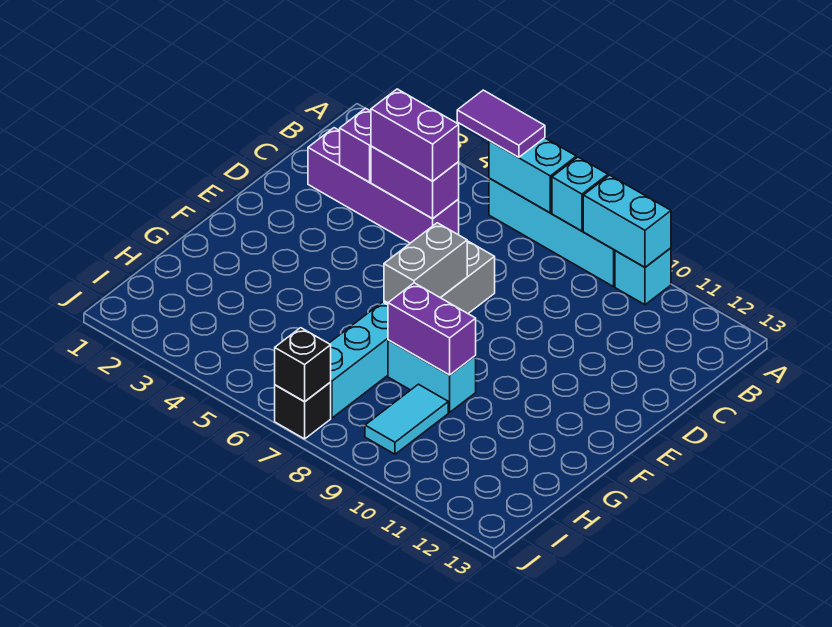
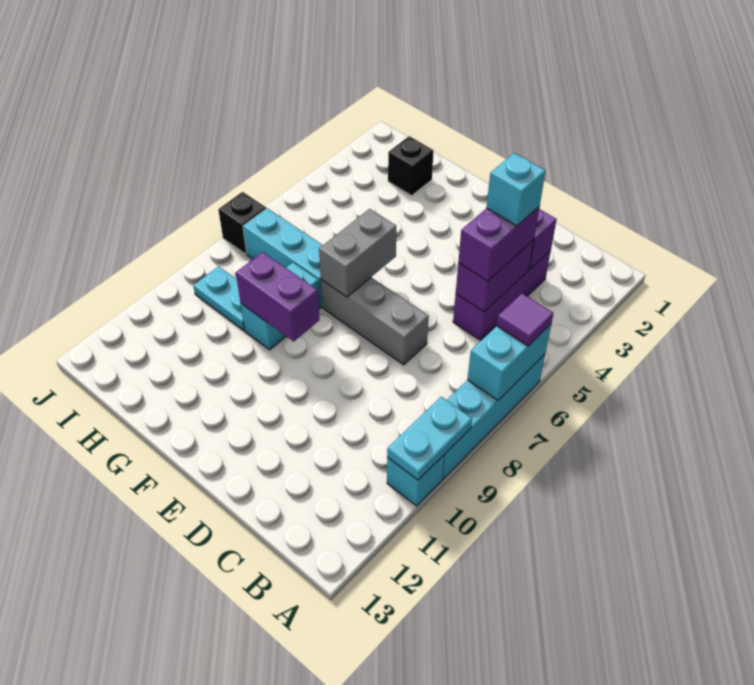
purple 1x2 tile [457,90,545,157] -> purple 1x1 tile [497,293,554,346]
cyan 1x1 brick [552,157,608,231] -> cyan 1x1 brick moved to [486,153,546,226]
cyan 1x2 brick [583,175,671,267] -> cyan 1x2 plate [387,397,472,480]
purple 1x4 brick [308,128,459,243] -> purple 1x3 brick [453,251,551,340]
grey 1x2 brick [384,223,467,303] -> grey 1x2 brick turned to [319,209,396,297]
purple 1x2 brick [388,283,476,375] -> purple 1x2 brick turned to [236,252,320,341]
cyan 1x2 tile [365,384,448,454] -> cyan 1x2 plate [193,266,245,330]
black 1x1 brick [275,328,331,401] -> black 1x1 brick moved to [388,136,434,196]

